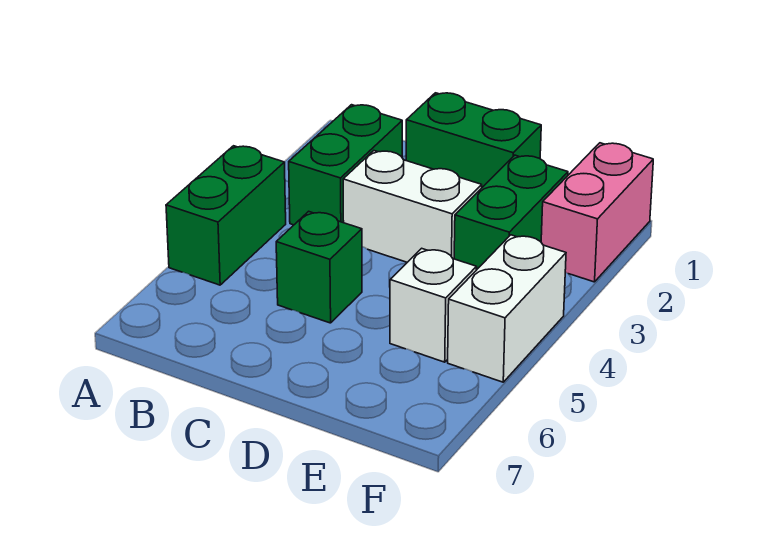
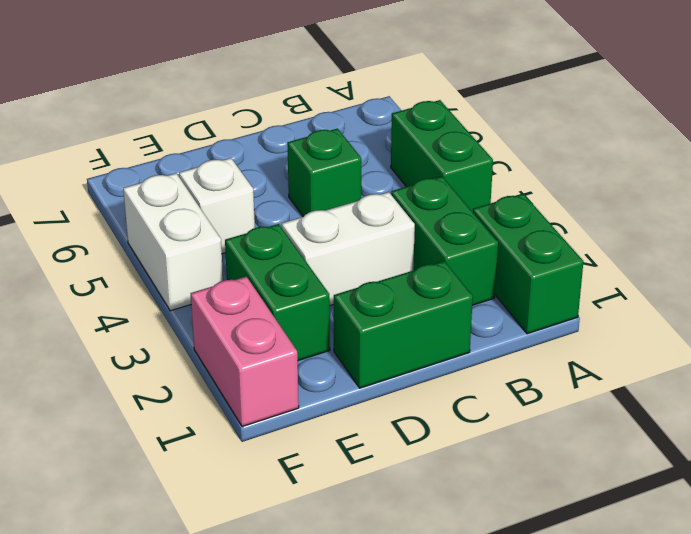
none -> green 1x2 brick [473,194,584,334]

